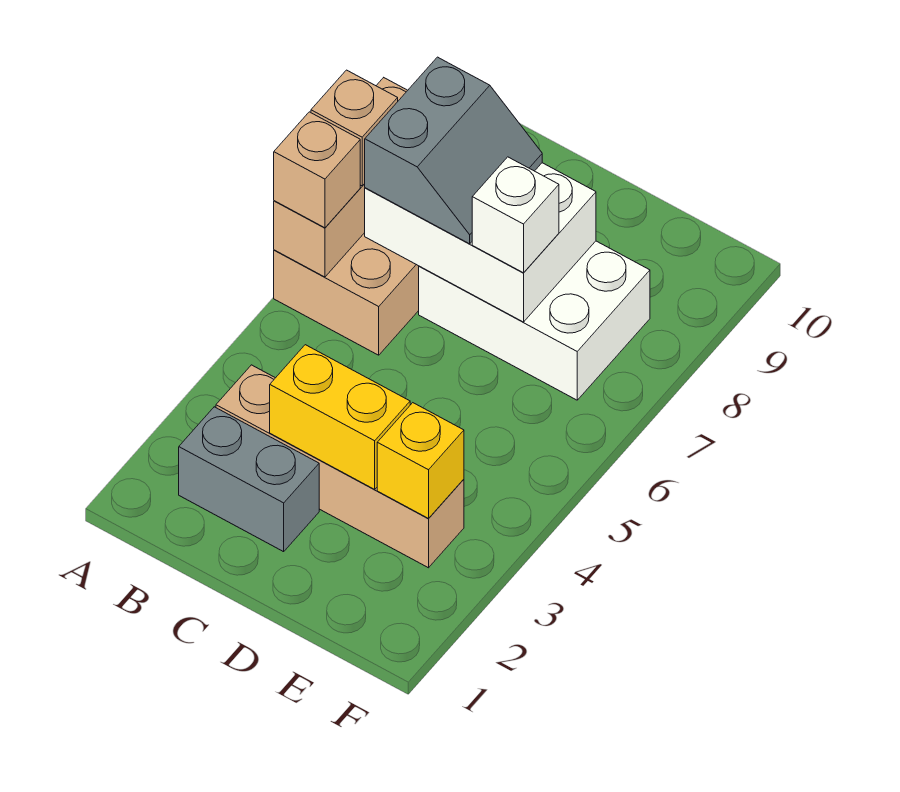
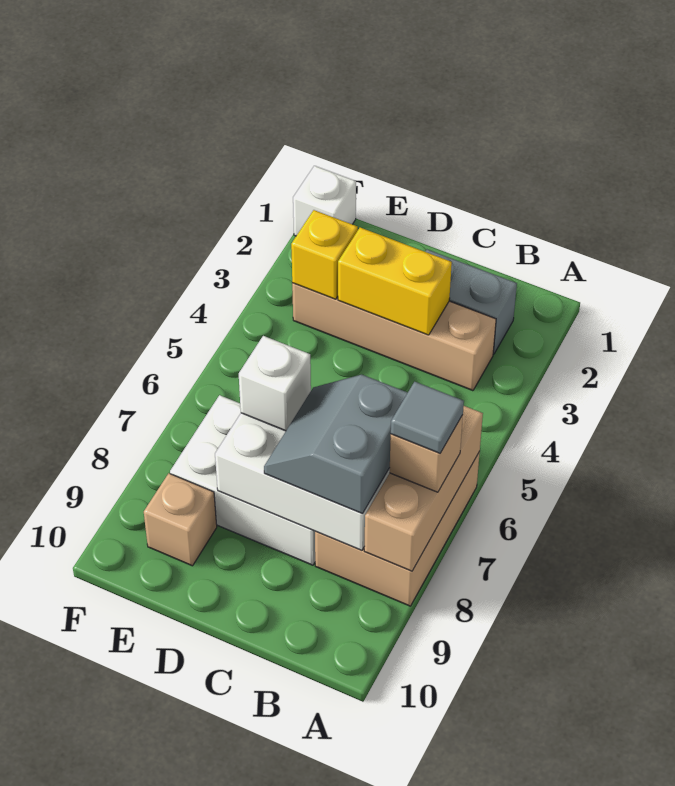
tan 1x1 brick [274,112,360,228] -> tan 1x1 brick moved to [144,473,217,566]
none -> grey 1x1 tile [391,382,464,453]
none -> white 1x1 brick [293,166,356,236]

